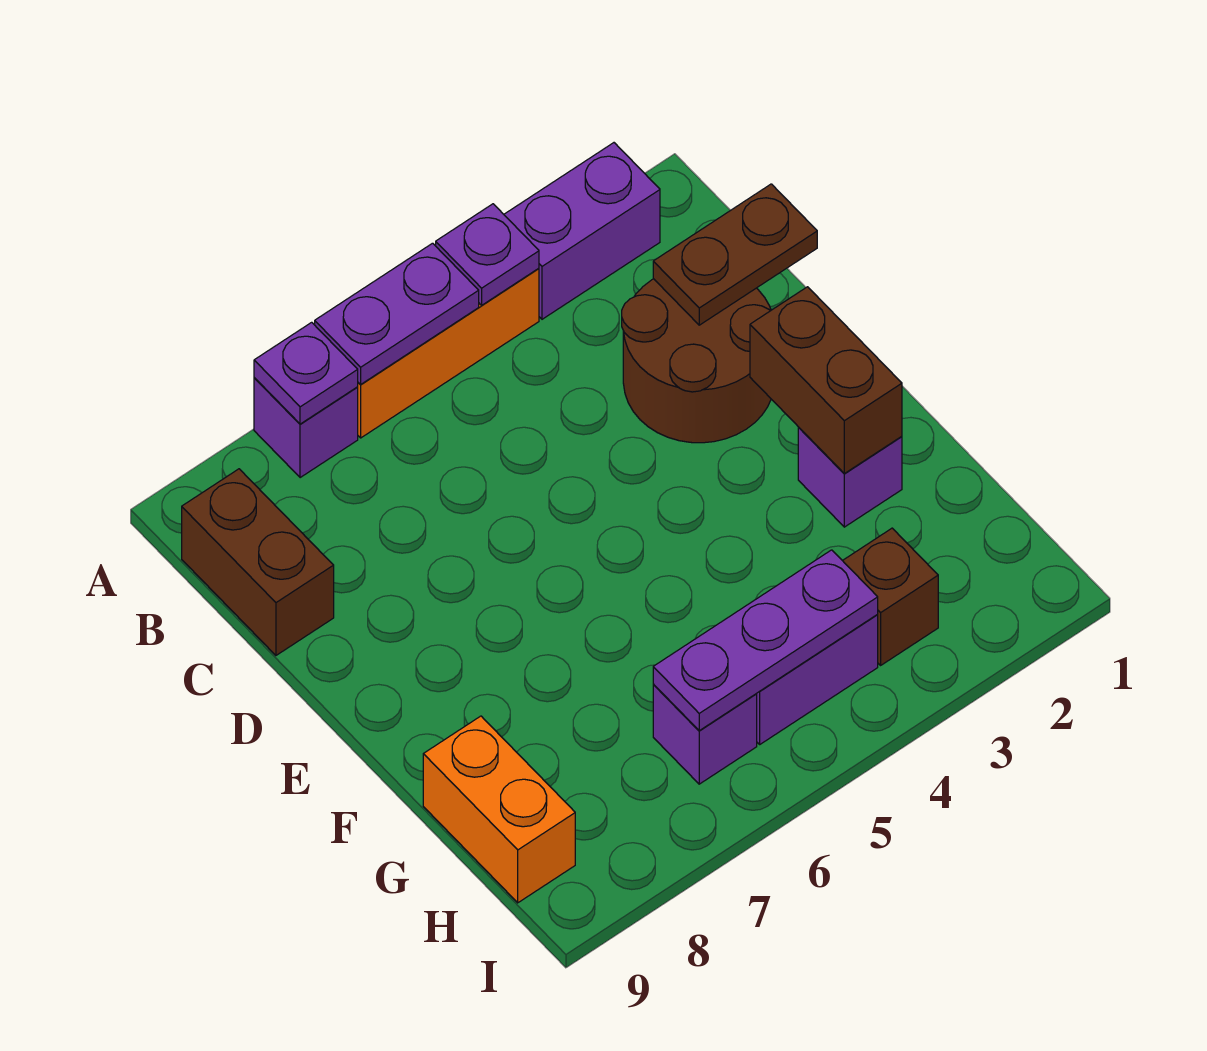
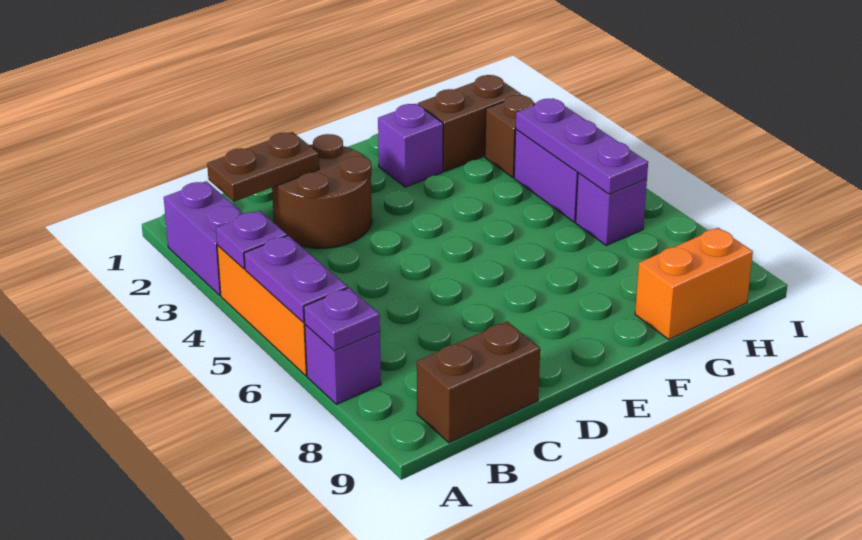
brown 1x2 plate [653,184,817,325] -> brown 1x2 plate turned to [207,132,319,202]
brown 1x2 brick [750,287,902,474] -> brown 1x2 brick moved to [418,75,521,171]

